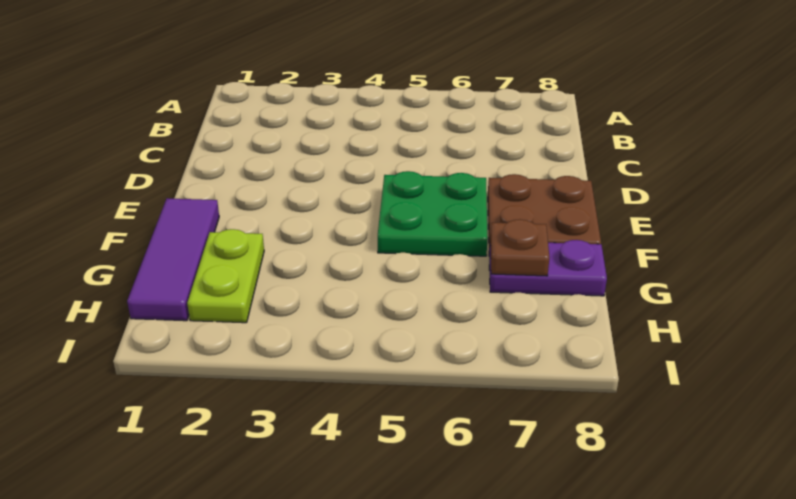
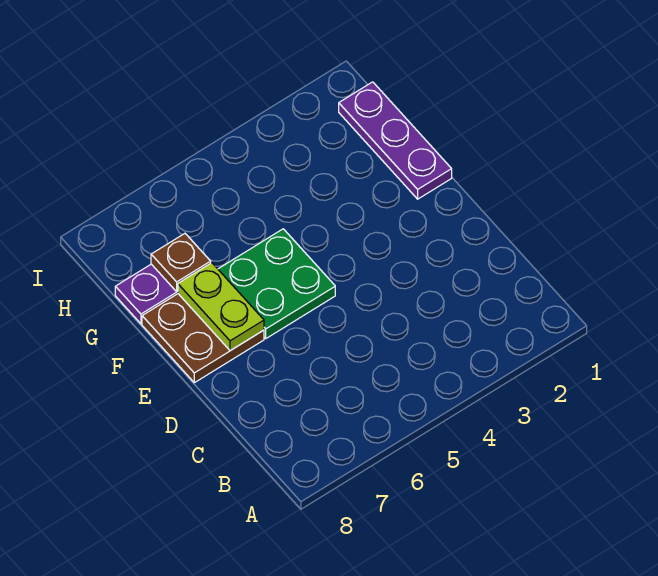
purple 1x3 tile [127,198,219,321] -> purple 1x3 plate [339,82,452,199]
lime 1x2 plate [187,229,264,323] -> lime 1x2 plate moved to [178,263,264,351]

